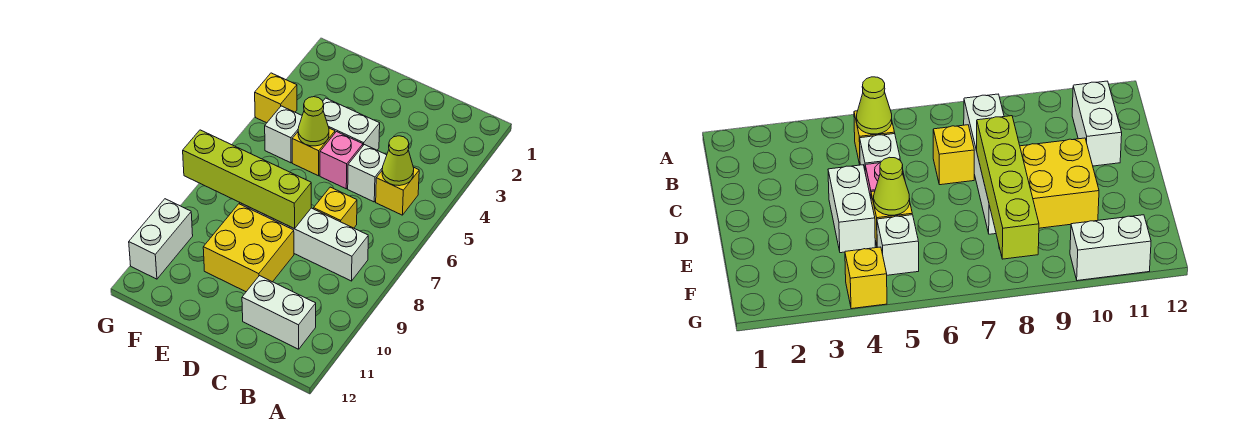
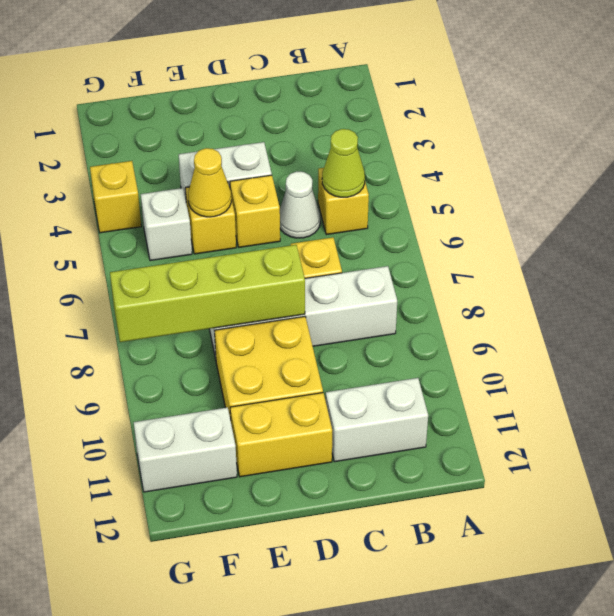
white 1x1 brick [348,145,387,202] -> white 1x1 cone [280,172,320,238]
pink 1x1 brick [320,132,363,189] -> yellow 1x1 brick [230,175,280,247]
none -> yellow 1x2 brick [230,393,332,477]
lime 1x1 cone [298,97,329,146] -> yellow 1x1 cone [188,148,231,217]
white 1x2 brick [129,199,193,279] -> white 1x2 brick turned to [134,407,237,492]

